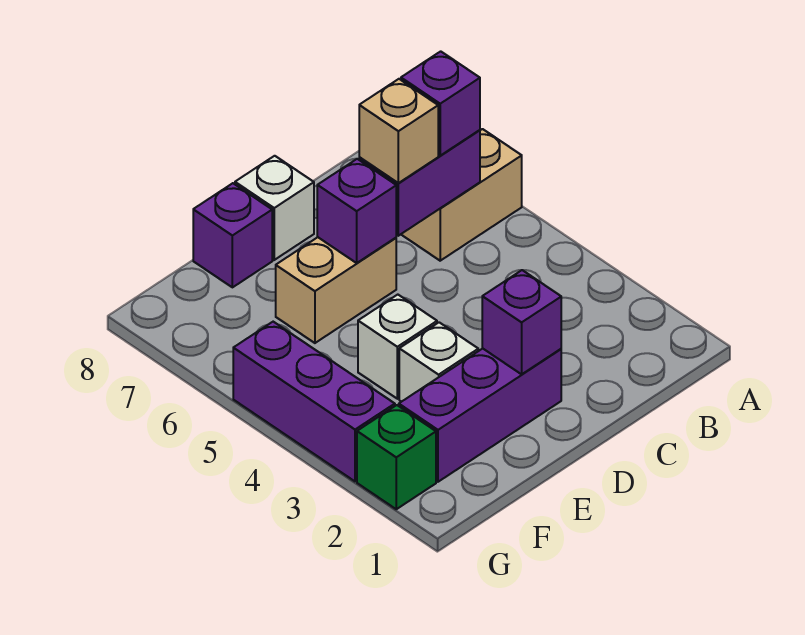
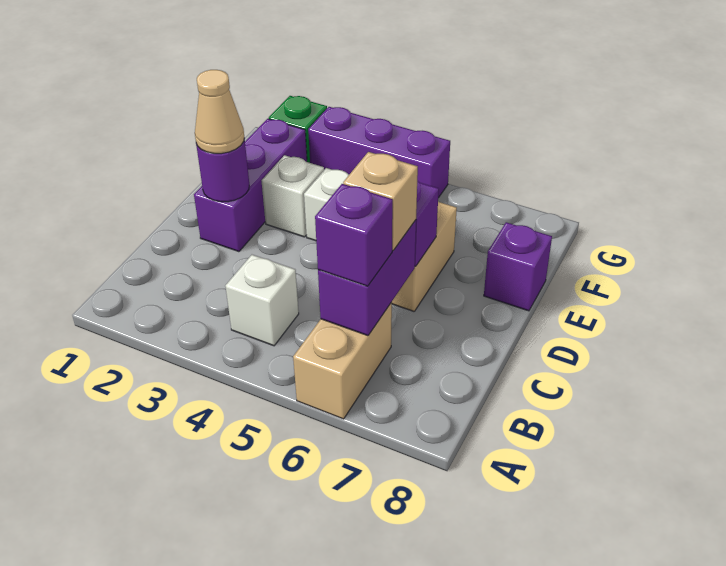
purple 1x1 brick [482,270,561,374] -> purple 1x1 round brick [196,138,249,202]
none -> tan 1x1 cone [195,70,244,154]
white 1x1 brick [235,156,314,260] -> white 1x1 brick moved to [225,255,299,346]

